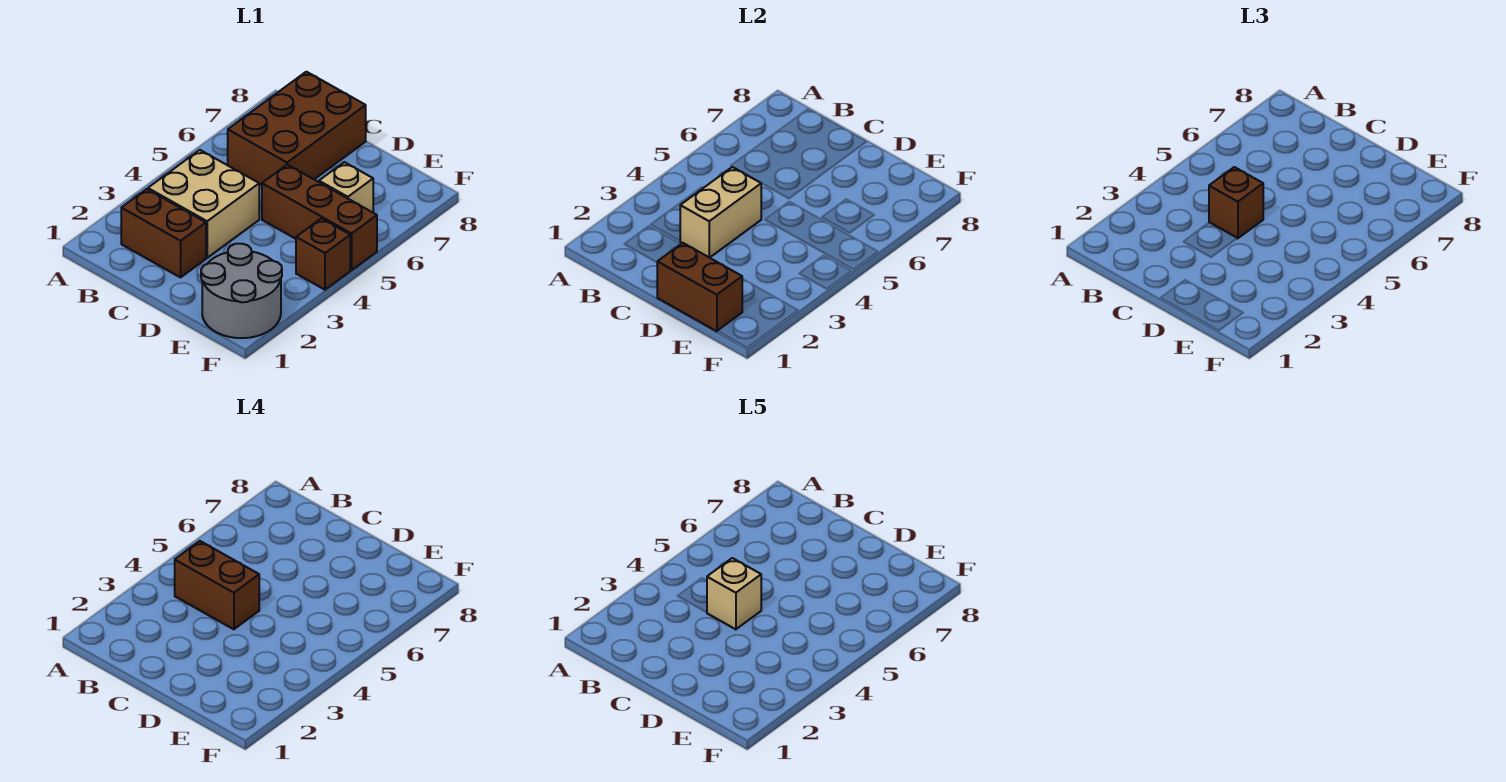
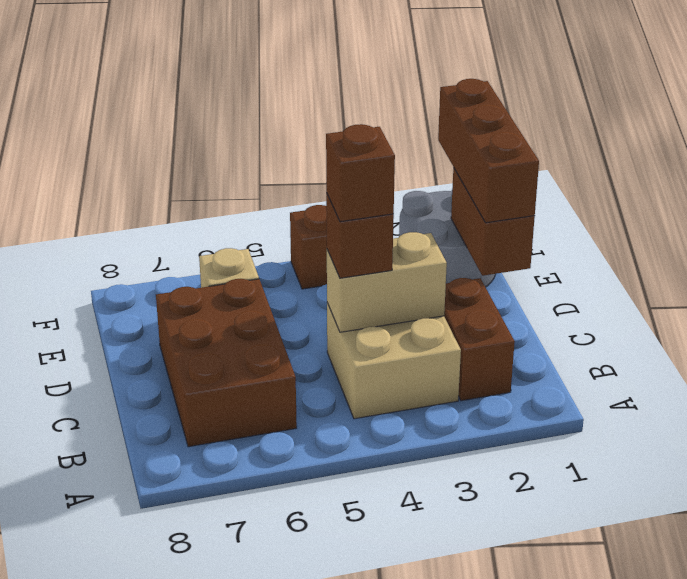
brown 1x2 brick [175,541,259,629] -> brown 1x1 brick [326,124,395,222]
brown 2x3 brick [228,72,366,185] -> brown 2x3 brick turned to [156,279,297,447]
tan 1x1 brick [707,558,761,629] -> none
brown 1x3 brick [262,165,377,270] -> brown 1x3 brick moved to [438,79,539,223]

